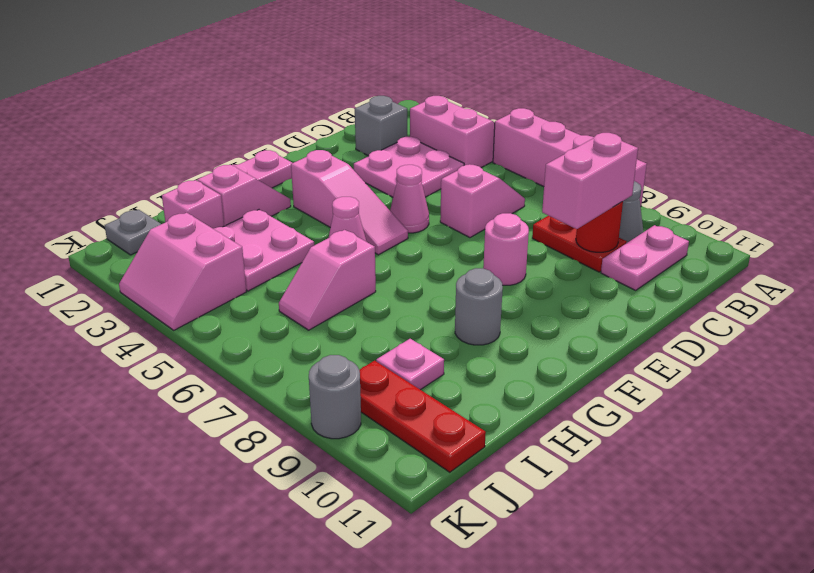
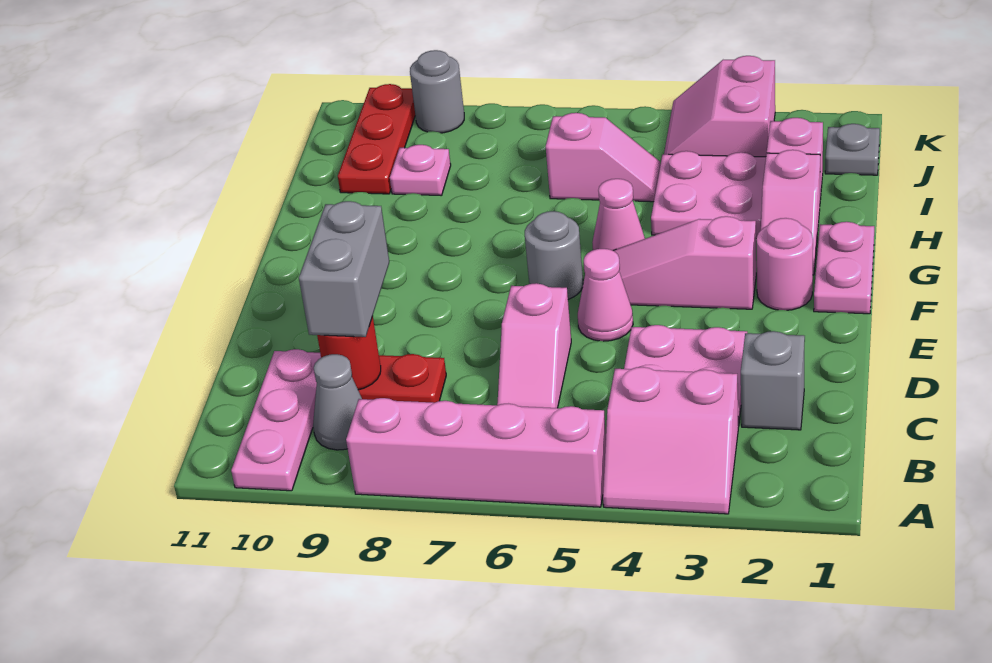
pink 1x2 plate [601,225,689,290] -> pink 1x3 plate [231,349,321,491]
pink 1x2 brick [542,133,638,229] -> grey 1x2 brick [299,201,389,337]
pink 1x1 round brick [483,213,529,285] -> pink 1x1 round brick moved to [756,218,813,310]
grey 1x1 round brick [455,268,503,345] -> grey 1x1 round brick moved to [525,211,583,299]
pink 1x2 slope [279,230,376,330] -> pink 1x2 slope turned to [546,113,660,202]
pink 2x2 slope [119,213,246,330] -> pink 2x2 slope turned to [664,56,775,157]
red 1x3 plate [360,361,486,472] -> red 1x3 plate turned to [338,84,415,194]

